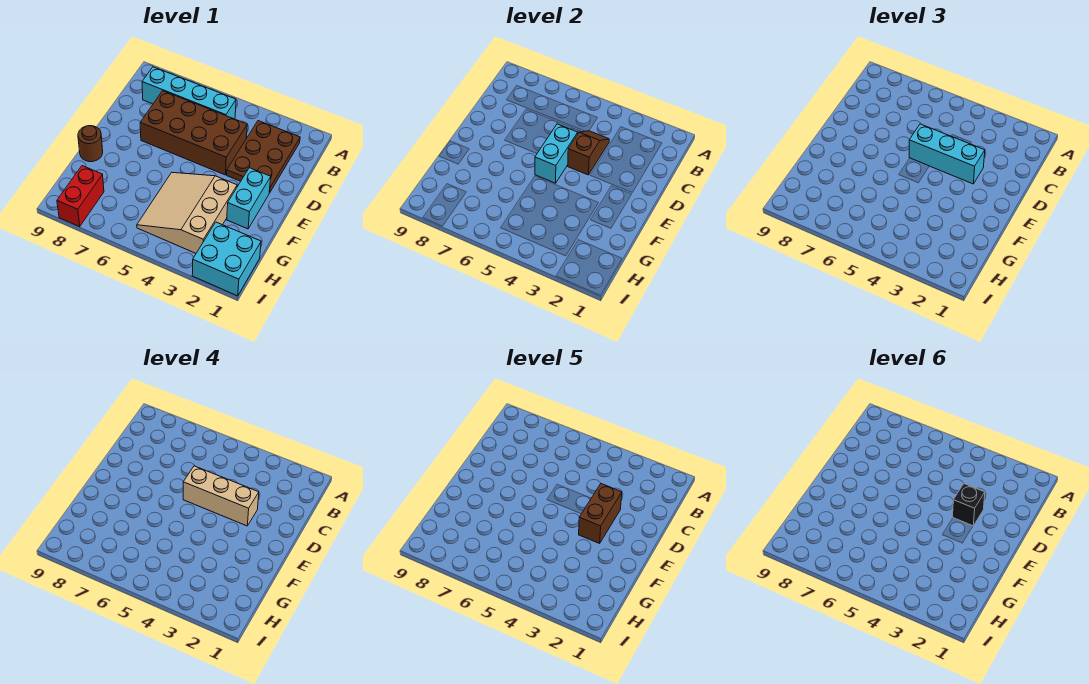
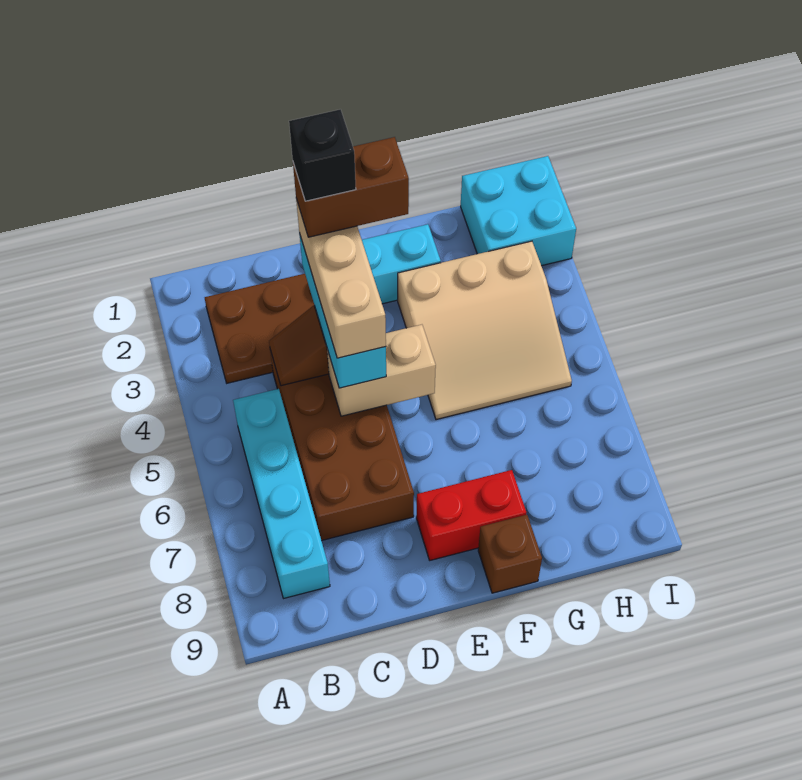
cyan 1x2 brick [535,124,578,183] -> tan 1x2 brick [327,325,436,416]
brown 1x1 round brick [78,126,103,162] -> brown 1x1 brick [478,515,542,593]
red 1x2 brick [57,166,104,227] -> red 1x2 brick moved to [416,470,526,560]

